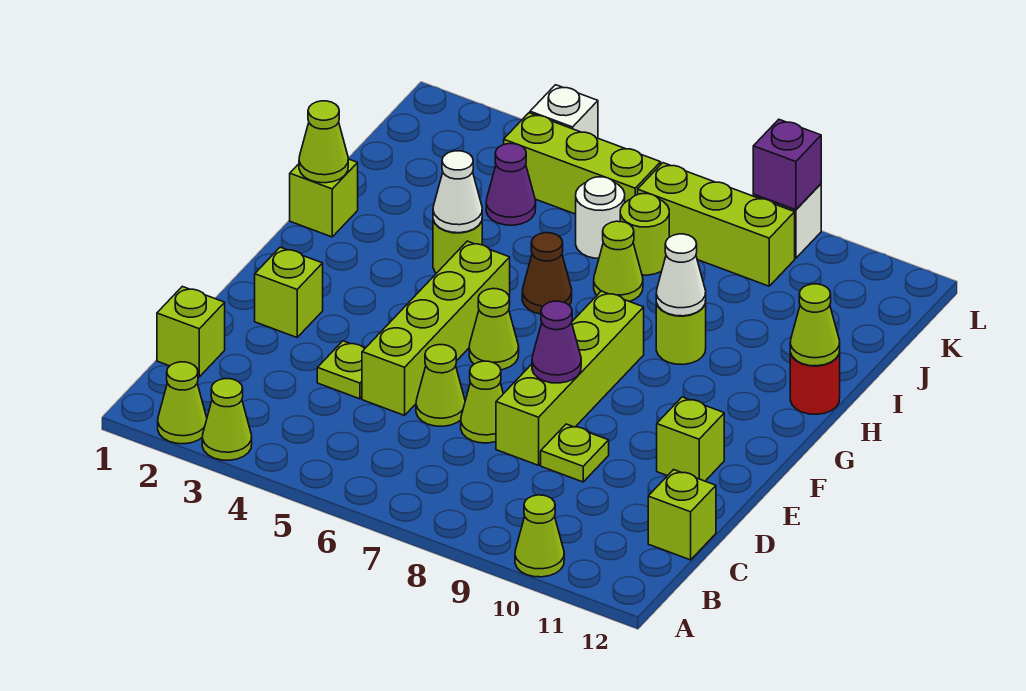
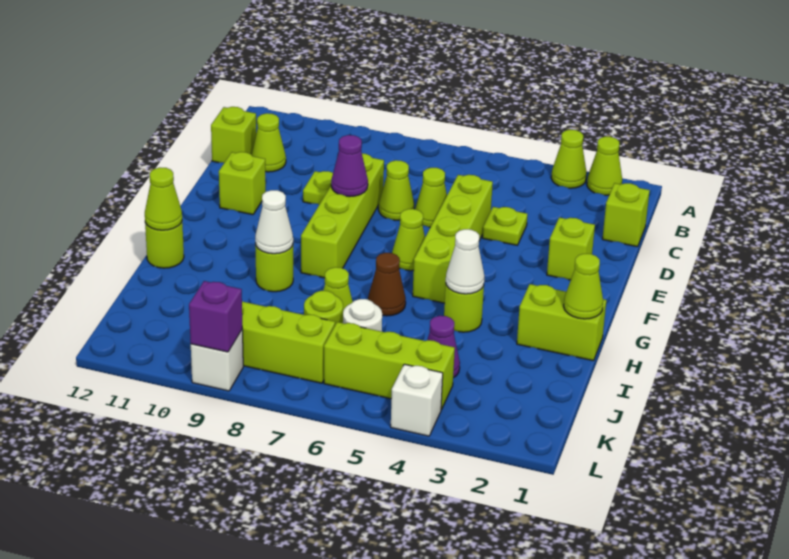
lime 1x1 cone [515,495,564,577] -> lime 1x1 cone moved to [251,113,286,172]
lime 1x1 brick [290,159,358,237] -> lime 1x2 brick [517,284,606,361]
red 1x1 round brick [790,351,840,414] -> lime 1x1 round brick [145,222,184,268]

